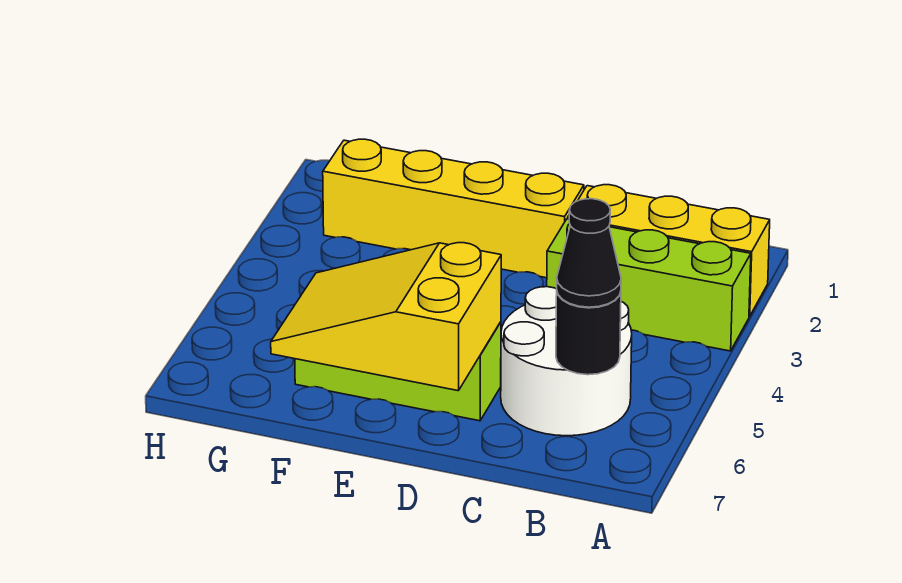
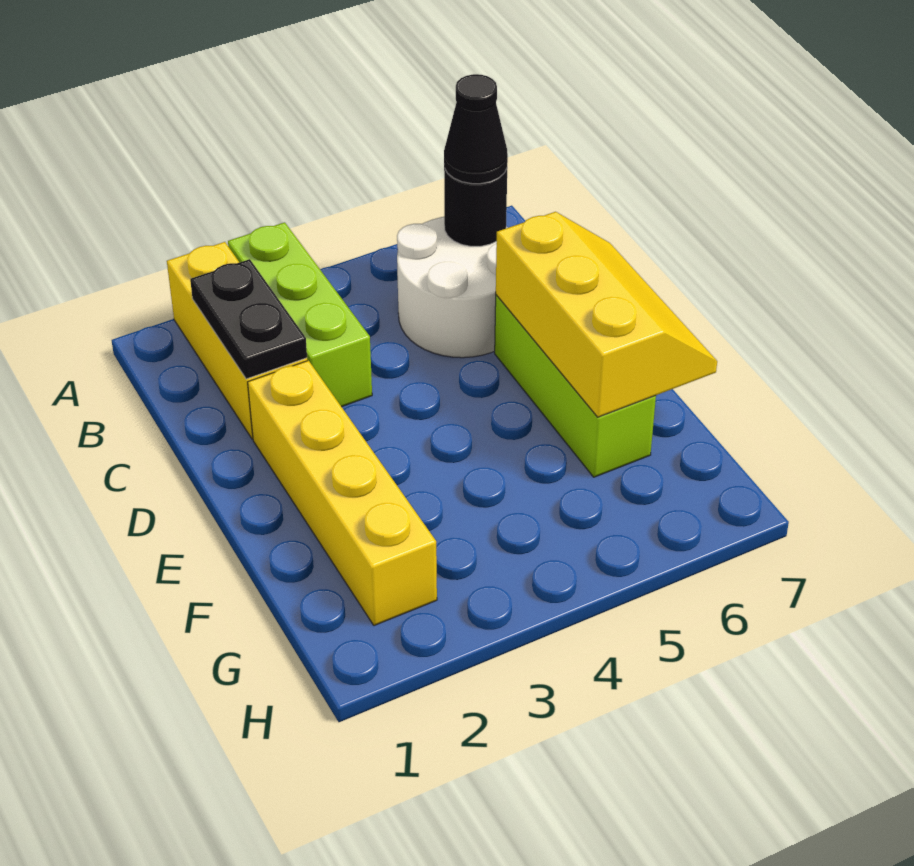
none -> black 1x2 plate [190,259,307,379]
yellow 2x3 slope [271,243,501,391] -> yellow 2x3 slope turned to [496,212,717,417]

